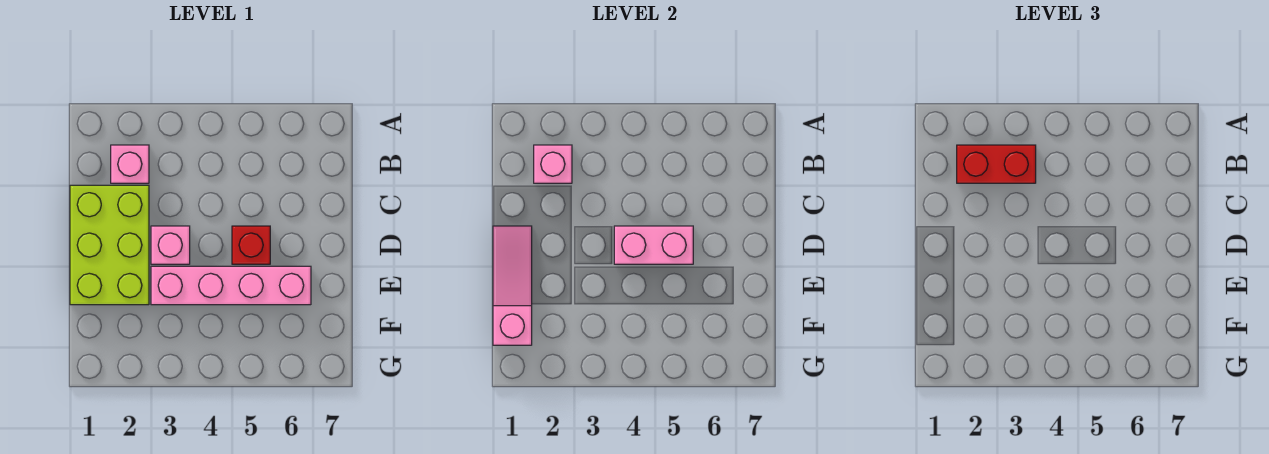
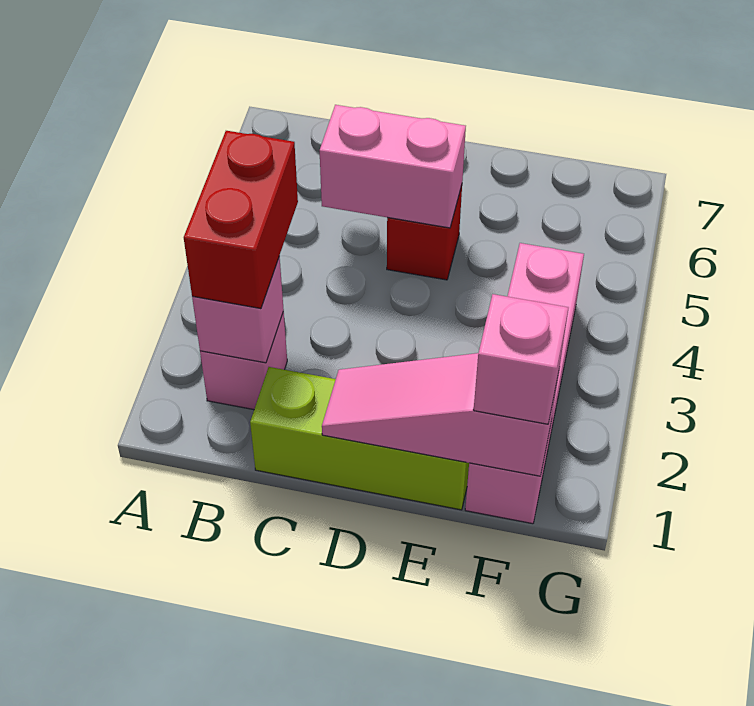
lime 2x3 brick [70,185,149,305] -> lime 1x3 brick [250,367,469,510]
pink 1x1 brick [151,226,190,264] -> pink 1x1 brick moved to [474,294,568,424]
pink 1x2 brick [614,226,693,264] -> pink 1x2 brick turned to [320,105,466,228]
pink 1x4 brick [151,266,311,305] -> pink 1x4 brick moved to [465,243,584,524]

